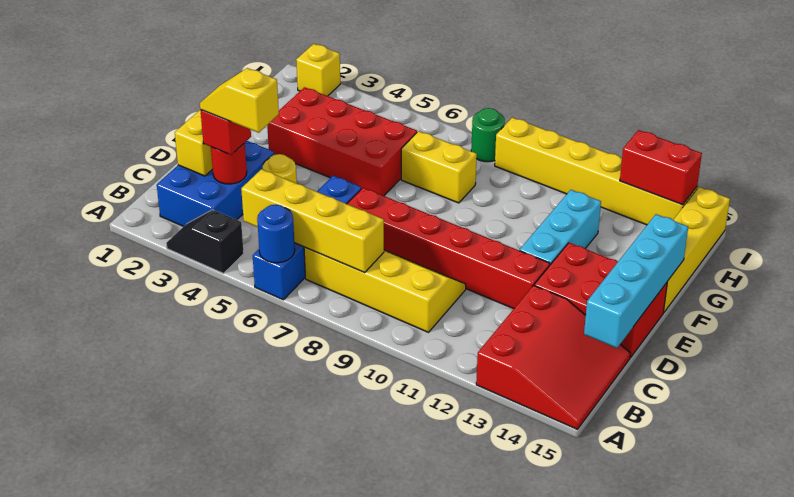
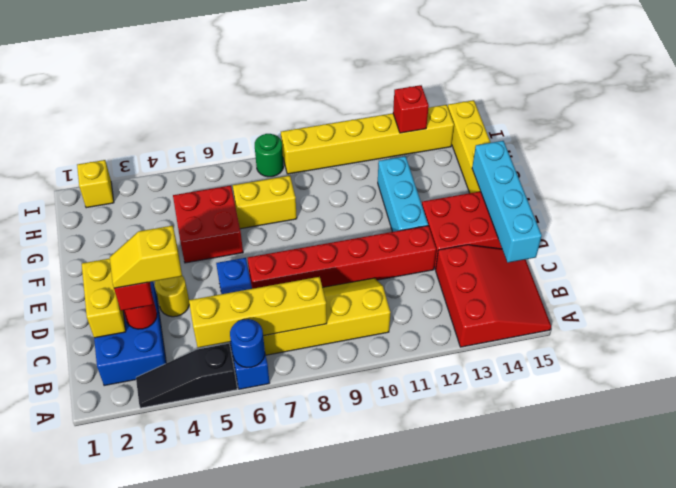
black 1x2 slope [166,210,244,273] -> black 1x3 slope [136,344,237,408]
red 2x4 brick [267,87,417,196] -> red 2x2 brick [173,186,243,263]
red 1x2 brick [620,130,702,205] -> red 1x1 brick [393,85,429,133]

